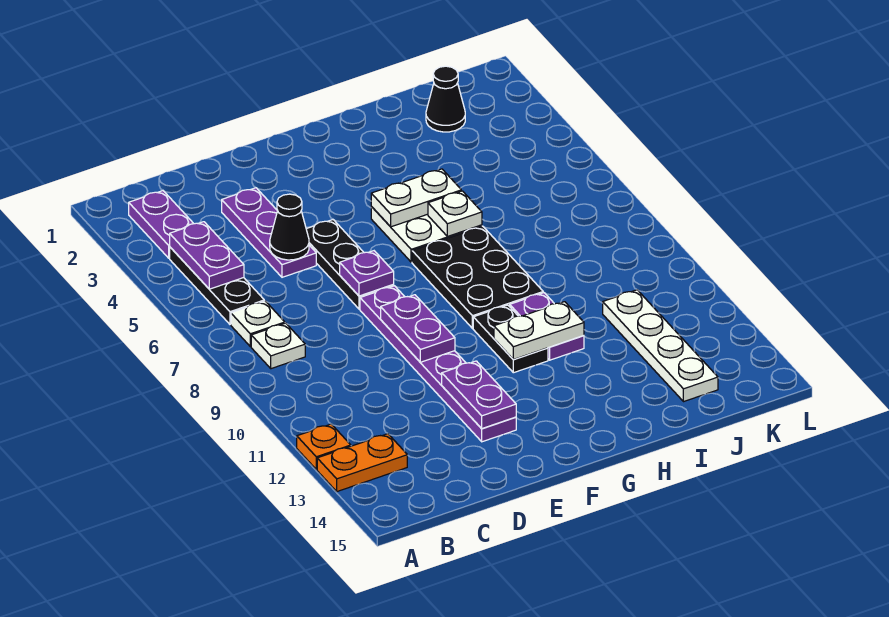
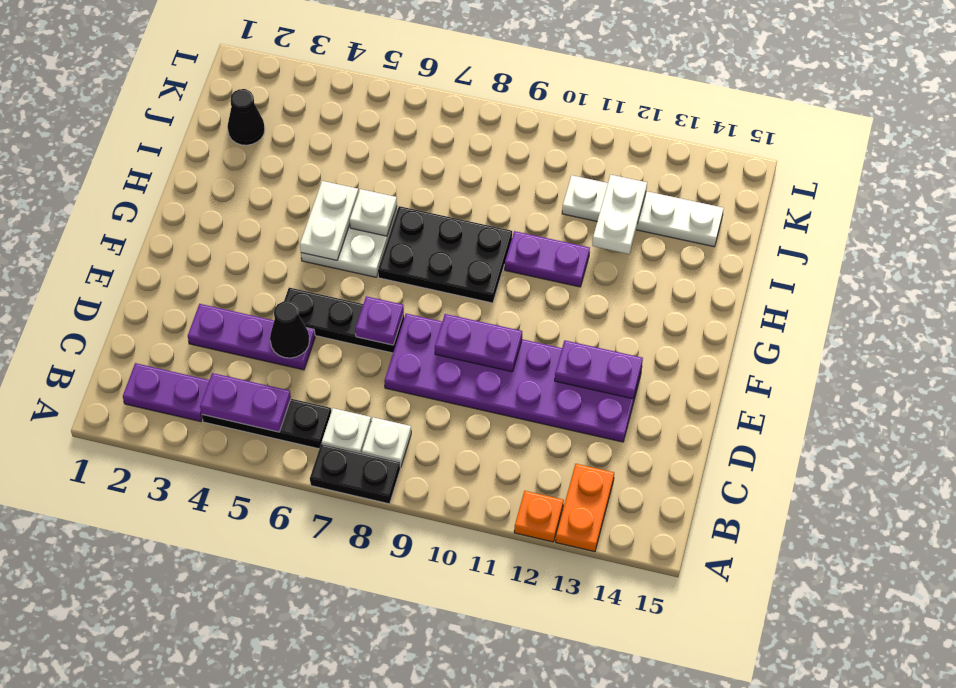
purple 1x6 plate [360,286,516,442] -> purple 2x6 plate [384,314,642,442]
black 1x2 plate [473,305,548,373] -> black 1x2 plate moved to [310,444,400,504]
white 1x2 plate [494,302,584,359] -> white 1x2 plate moved to [592,175,647,254]

